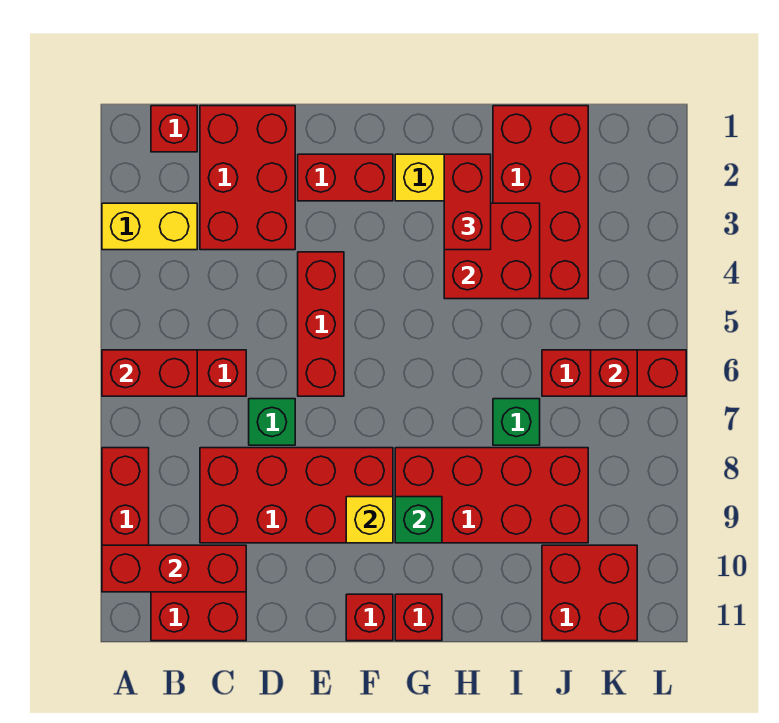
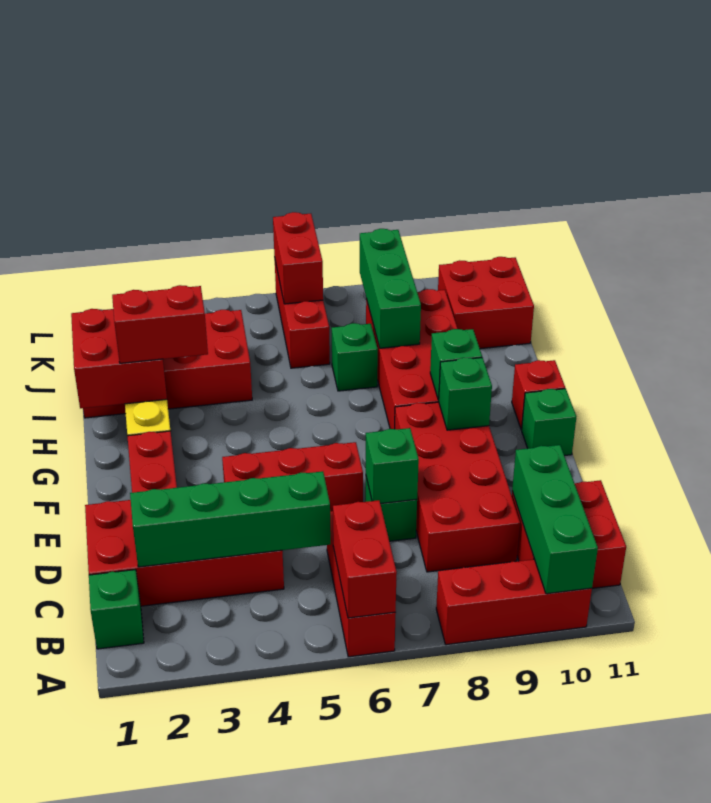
yellow 1x2 brick [102,203,197,250] -> none
red 1x3 brick [102,545,246,592] -> green 1x3 brick [512,445,598,594]
red 1x1 brick [151,106,197,152] -> green 1x1 brick [89,570,144,649]
red 2x3 brick [200,106,295,250] -> red 2x4 brick [85,500,284,606]
none -> green 1x4 brick [130,471,331,567]
none -> green 1x1 brick [366,428,419,504]
yellow 1x1 brick [346,497,393,543] -> green 1x1 brick [439,358,492,430]
red 1x1 brick [346,594,393,641] -> green 1x1 brick [522,389,576,456]
red 2x2 brick [444,203,540,299] -> red 2x2 brick moved to [71,309,167,408]
none -> green 1x3 brick [360,229,421,348]
red 1x1 brick [591,350,637,396] -> red 1x2 brick [273,212,323,304]

